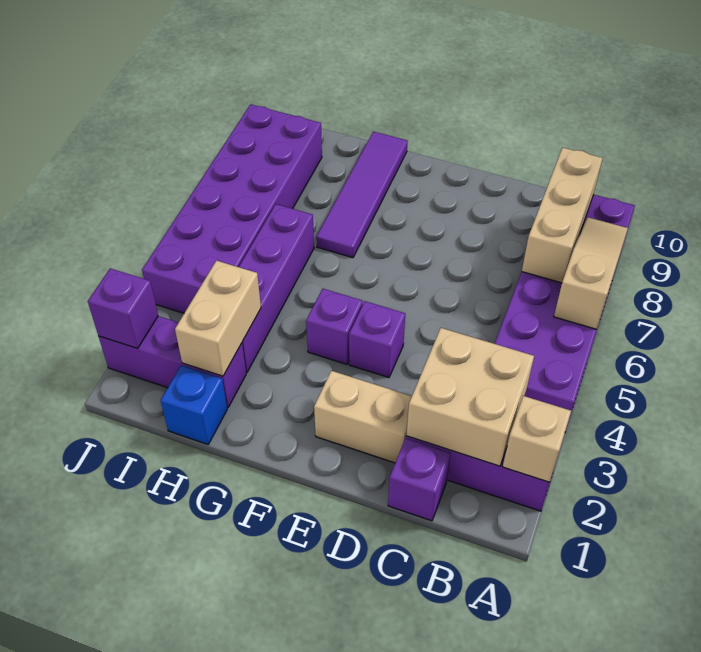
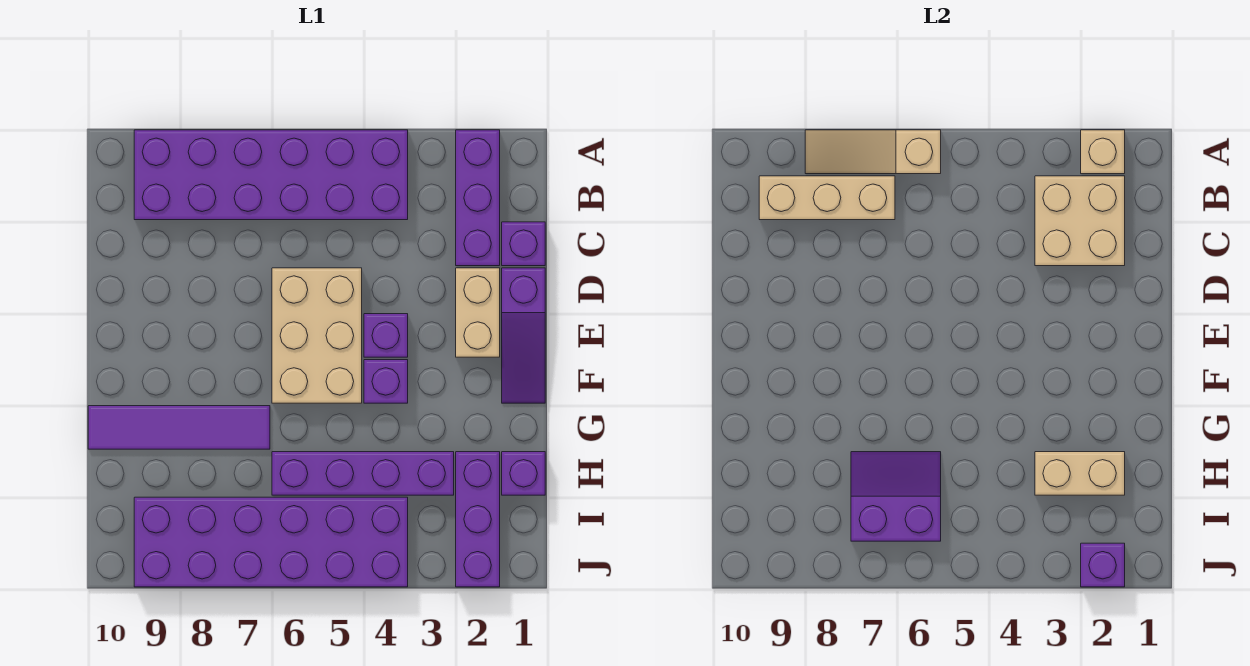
none -> purple 1x3 slope [502,268,545,403]
none -> tan 2x3 brick [272,268,362,403]
blue 1x1 brick [161,365,227,444] -> purple 1x1 brick [502,452,545,495]
none -> purple 2x2 slope [851,452,941,541]

